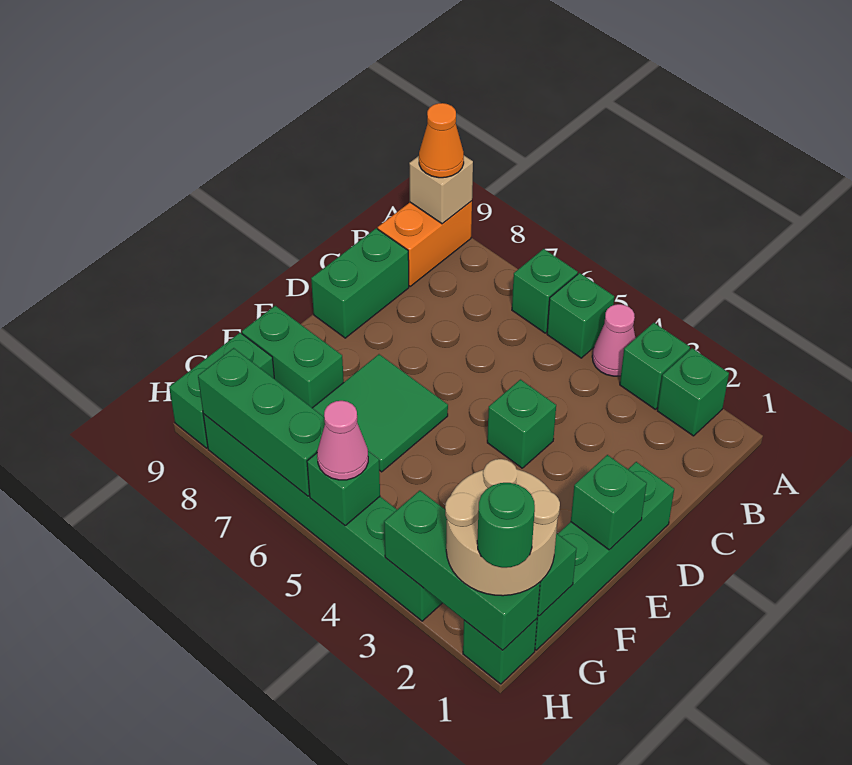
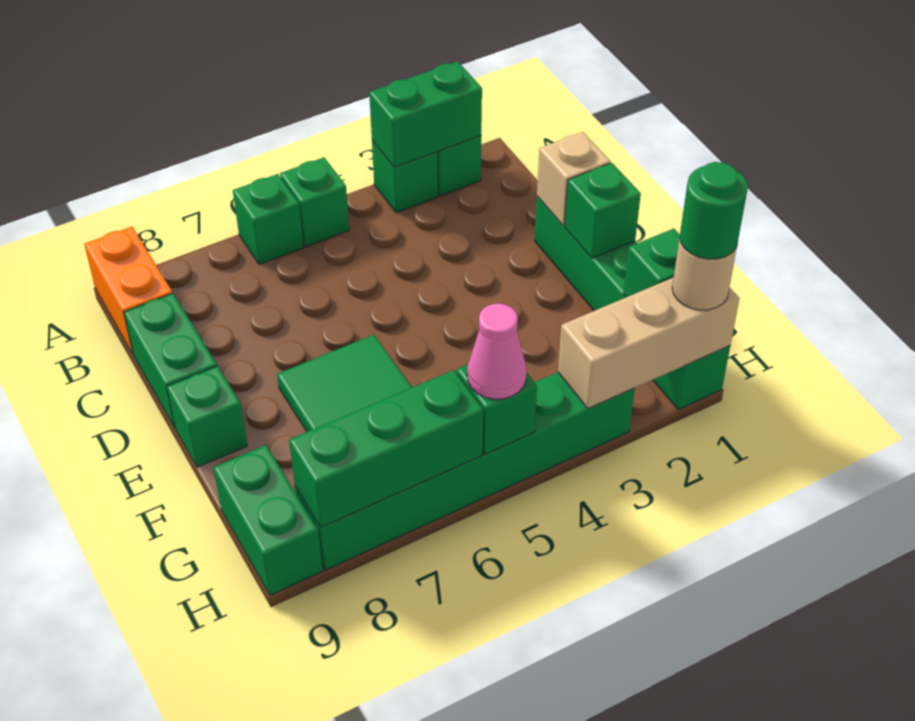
pink 1x1 cone [592,304,635,376] -> none
tan 1x1 brick [409,156,473,224] -> tan 1x1 brick moved to [537,132,610,225]
orange 1x1 cone [419,103,464,178] -> none
green 1x1 brick [487,380,556,468] -> green 1x1 brick moved to [167,366,247,467]
green 1x2 brick [242,306,344,408] -> green 1x2 brick moved to [369,61,482,167]
tan 2x2 round brick [445,459,560,596] -> tan 1x1 round brick [672,238,737,310]
green 1x3 brick [384,491,540,650] -> tan 1x3 brick [558,277,740,408]

